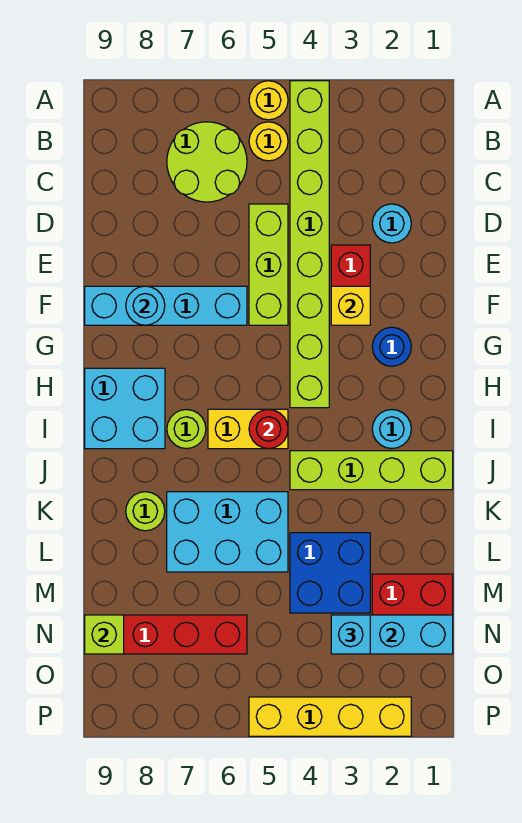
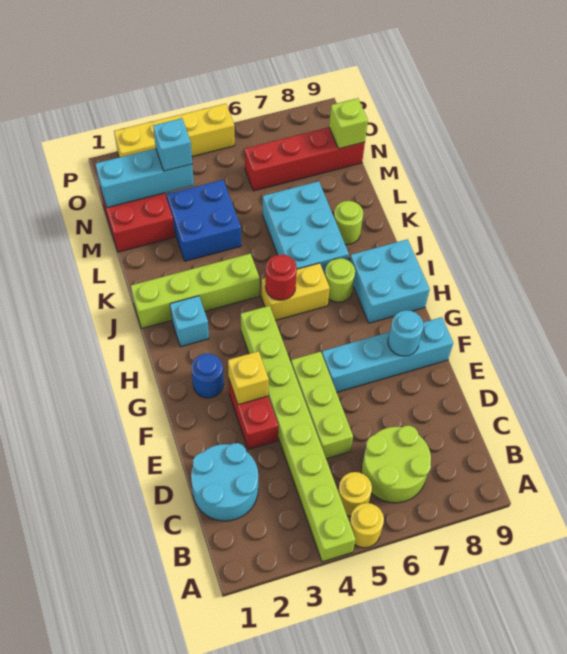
cyan 1x1 round brick [372,204,411,243] -> cyan 2x2 round brick [191,443,258,521]
cyan 1x1 round brick [372,410,411,449] -> cyan 1x1 brick [170,296,209,347]
cyan 2x3 brick [167,492,288,572] -> cyan 2x3 brick turned to [263,181,349,275]

